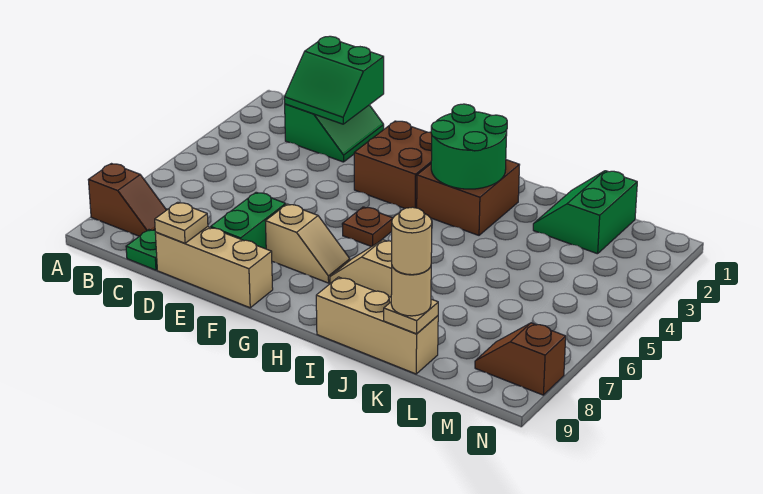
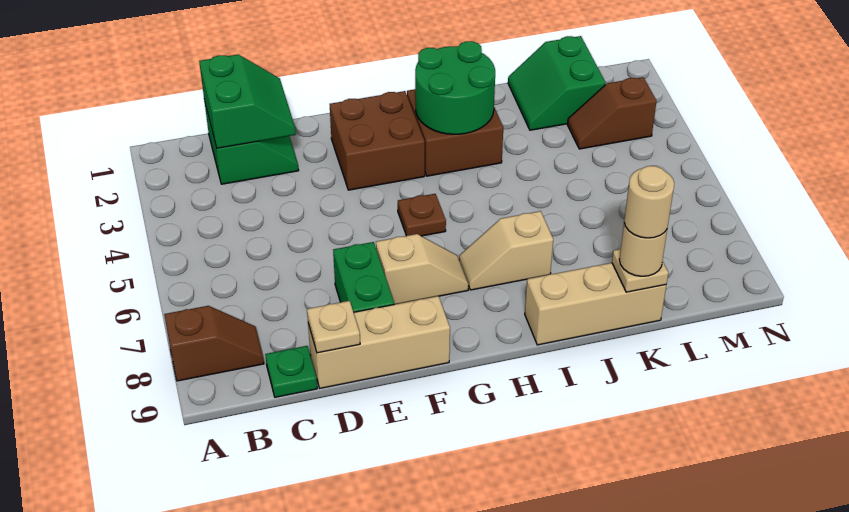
green 2x2 slope [284,36,384,124] -> green 2x2 slope turned to [199,55,296,148]
brown 1x2 slope [475,323,566,395] -> brown 1x2 slope moved to [567,77,656,149]

